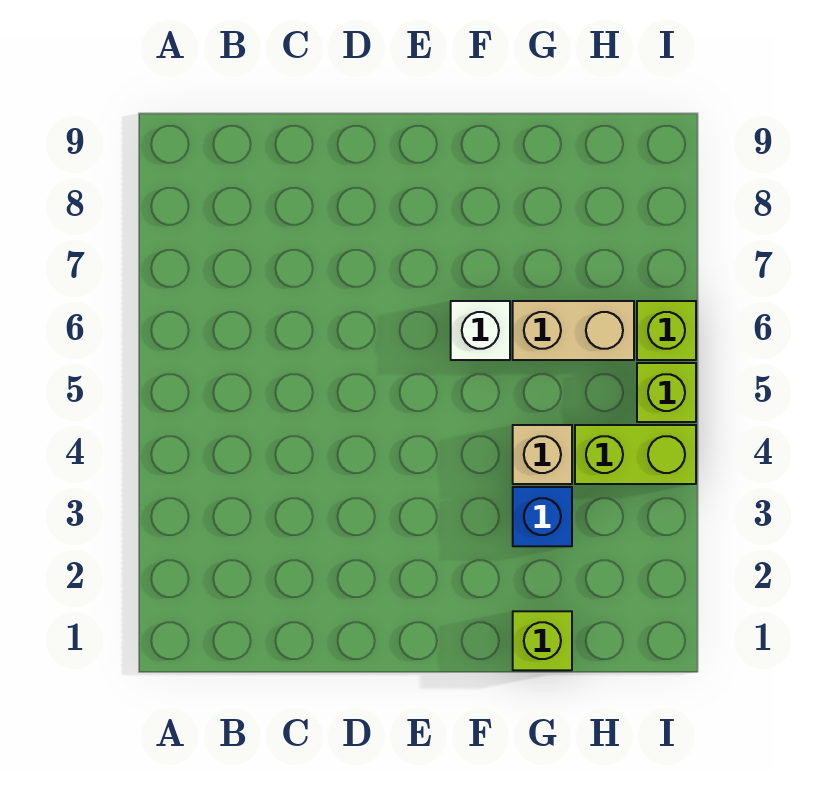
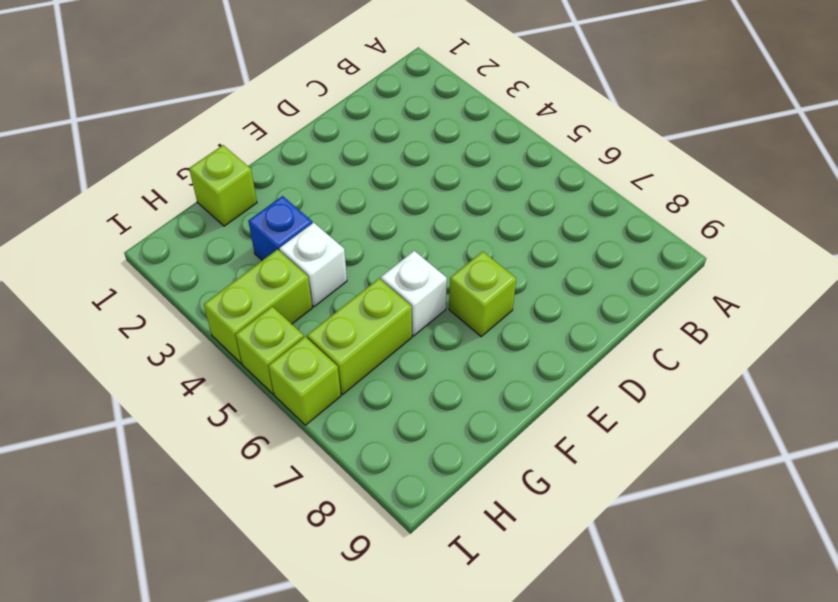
none -> lime 1x1 brick [449,251,516,337]
tan 1x1 brick [513,425,572,484] -> white 1x1 brick [279,223,347,307]
tan 1x2 brick [513,301,634,360] -> lime 1x2 brick [307,279,412,394]

